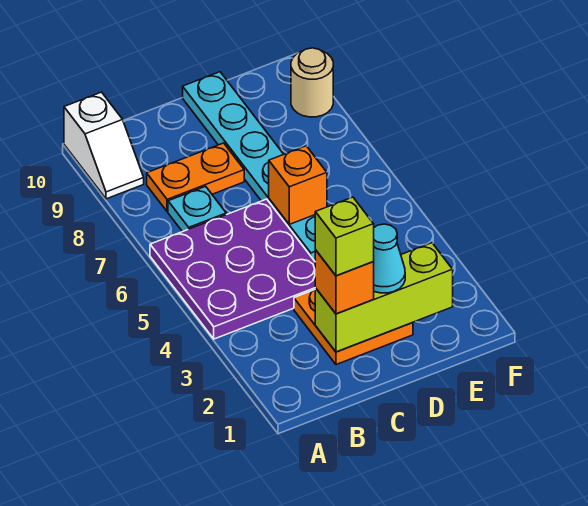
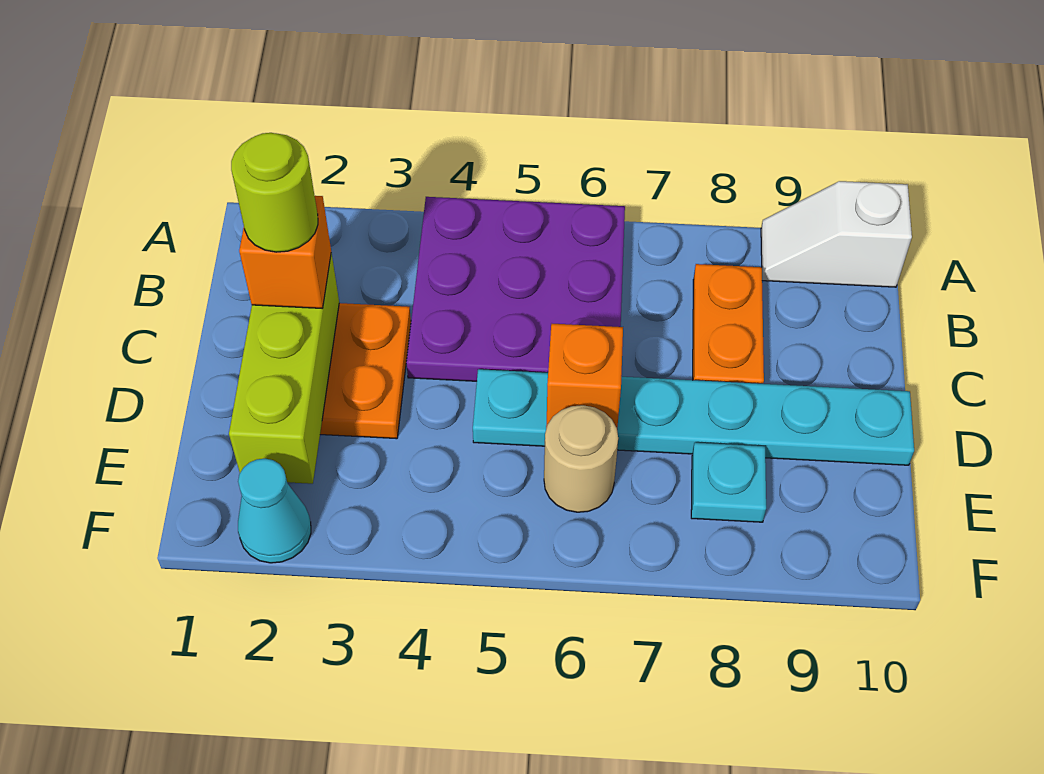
cyan 1x1 plate [168,186,226,232] -> cyan 1x1 plate moved to [691,443,766,522]
lime 1x1 brick [315,197,374,276] -> lime 1x1 round brick [231,133,318,252]
cyan 1x1 cone [373,224,405,293] -> cyan 1x1 cone moved to [238,459,311,563]
tan 1x1 round brick [291,48,333,117] -> tan 1x1 round brick moved to [544,405,618,512]

